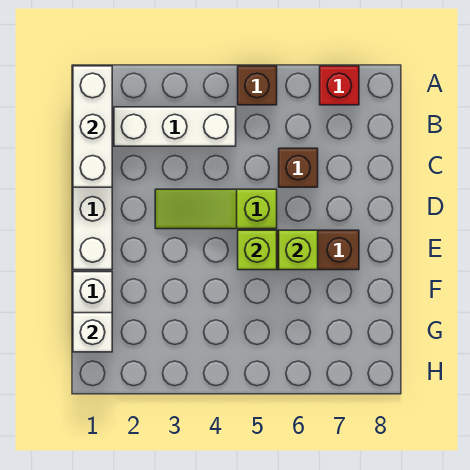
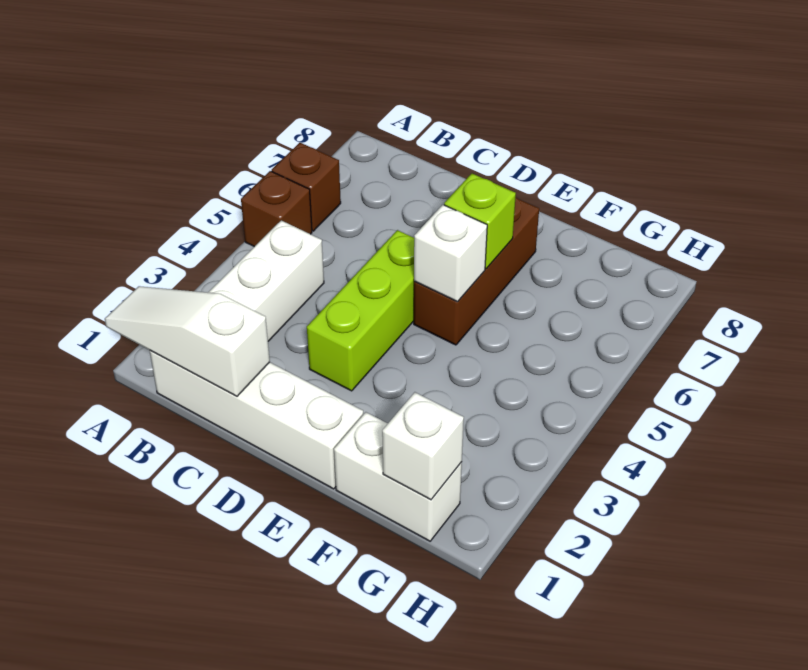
white 1x3 brick [73,66,112,187] -> white 1x3 slope [105,286,270,396]
red 1x1 brick [320,66,359,105] -> none
brown 1x1 brick [279,148,318,187] -> brown 1x1 brick moved to [272,143,341,231]
lime 1x3 slope [155,189,277,229] -> lime 1x3 brick [307,230,414,391]
lime 1x1 brick [238,230,277,270] -> white 1x1 brick [414,205,487,302]

